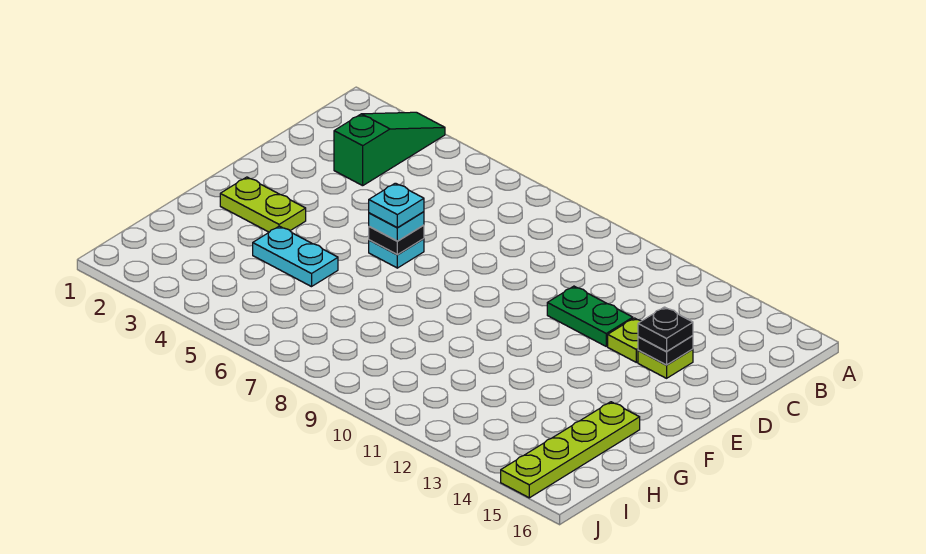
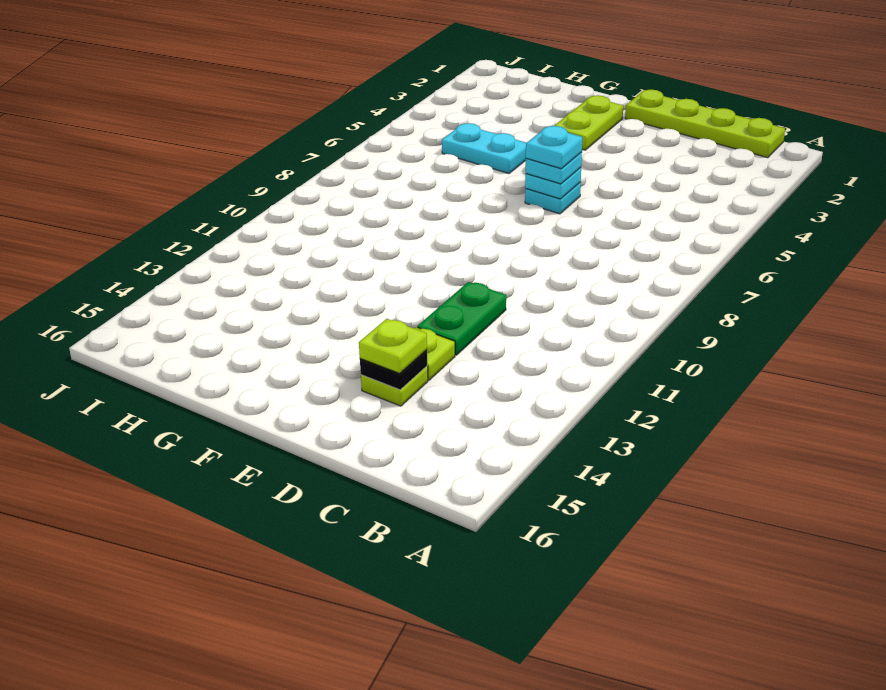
green 1x3 slope [334,112,445,186] -> none
black 1x1 plate [638,307,693,351] -> lime 1x1 plate [359,319,427,373]
black 1x1 plate [369,225,424,255] -> cyan 1x1 plate [525,167,581,199]
cyan 1x2 plate [253,226,338,287] -> cyan 1x2 plate turned to [442,123,526,174]
lime 1x4 plate [501,402,640,498] -> lime 1x4 plate moved to [625,90,785,158]

